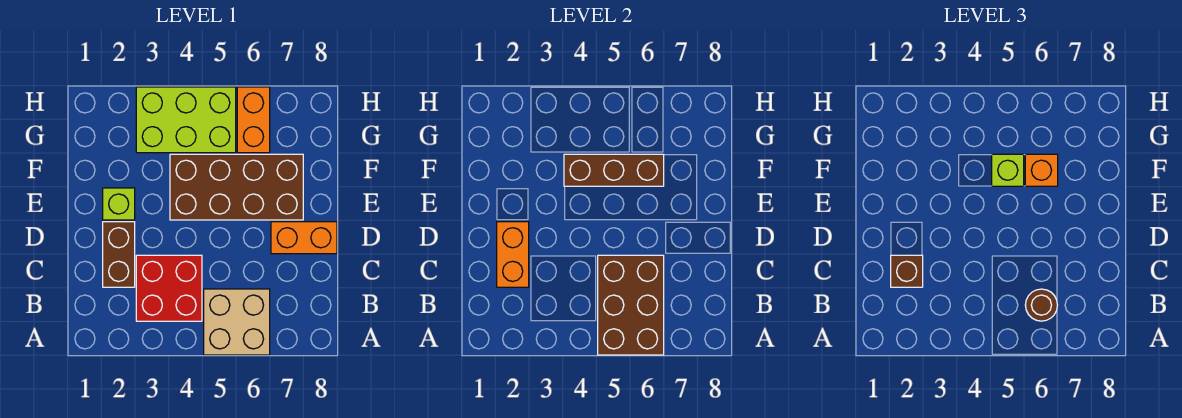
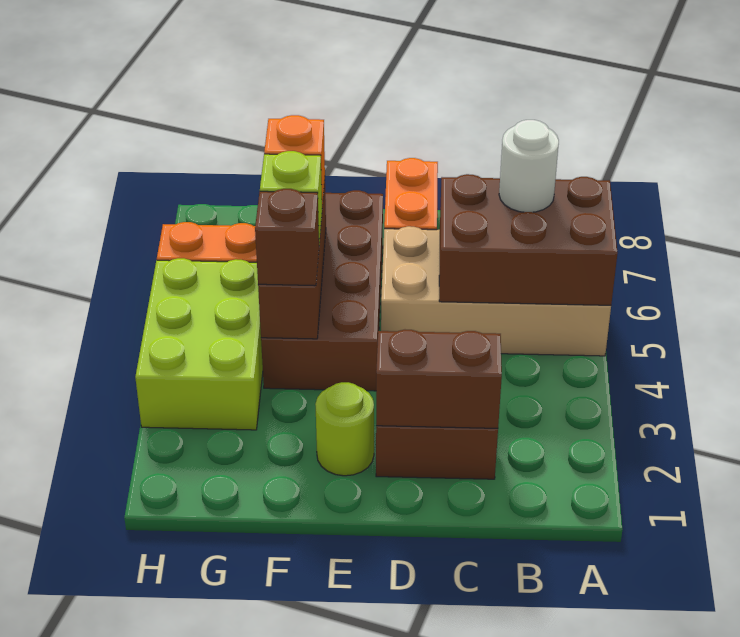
tan 2x2 brick [204,289,270,355] -> tan 2x4 brick [381,226,611,356]
red 2x2 brick [136,255,202,321] -> none
brown 1x1 round brick [1025,289,1057,321] -> white 1x1 round brick [499,120,559,212]
orange 1x2 brick [497,222,529,287] -> brown 1x2 brick [376,330,502,428]
brown 1x1 brick [891,255,923,287] -> brown 1x1 brick moved to [255,189,319,286]
lime 1x1 brick [103,188,135,220] -> lime 1x1 round brick [315,382,374,476]

